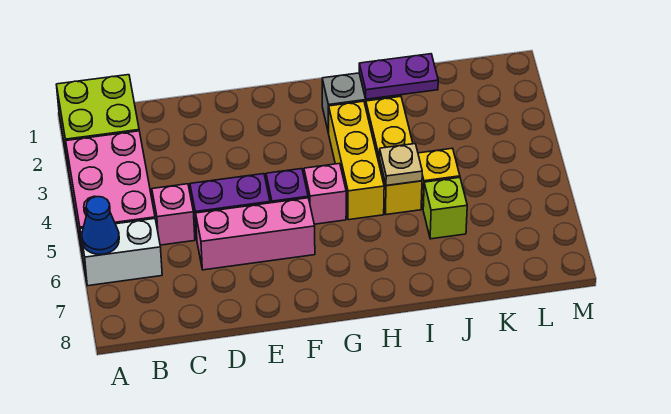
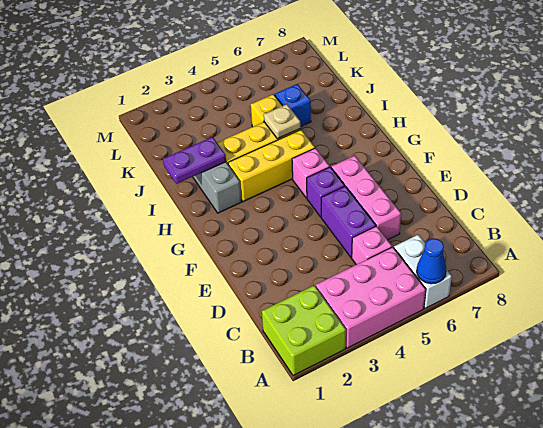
purple 1x2 plate [359,54,438,99] -> purple 1x2 plate turned to [163,137,226,184]
lime 1x1 brick [423,177,467,239] -> blue 1x1 brick [275,84,311,126]

